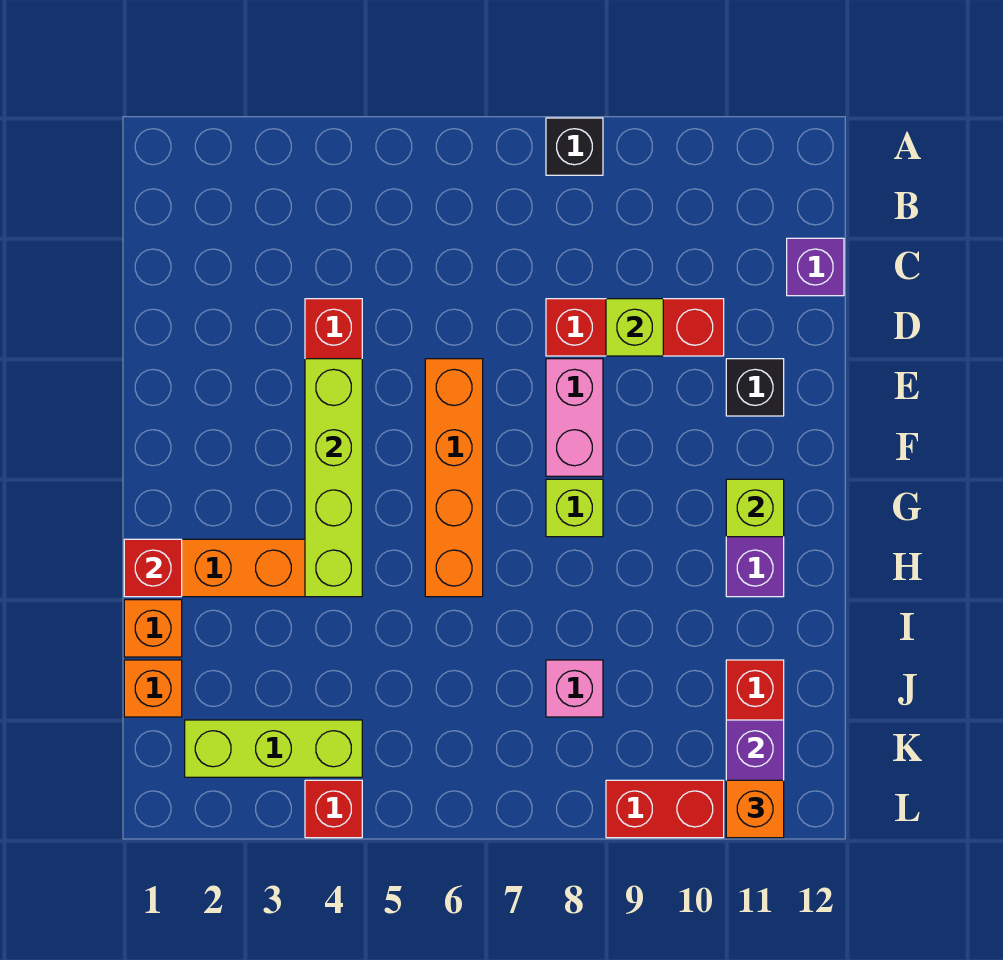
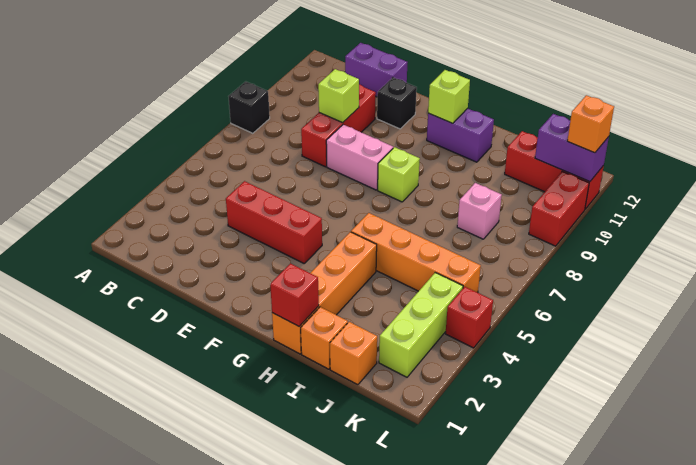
purple 1x1 brick [787,238,844,296] -> purple 1x2 brick [345,43,408,97]
lime 1x4 brick [305,359,362,597] -> none
orange 1x4 brick [425,359,483,597] -> orange 1x4 brick moved to [351,213,481,293]

